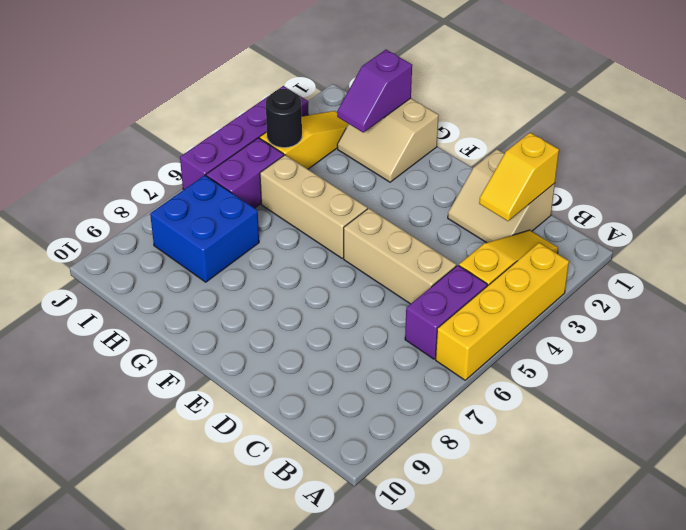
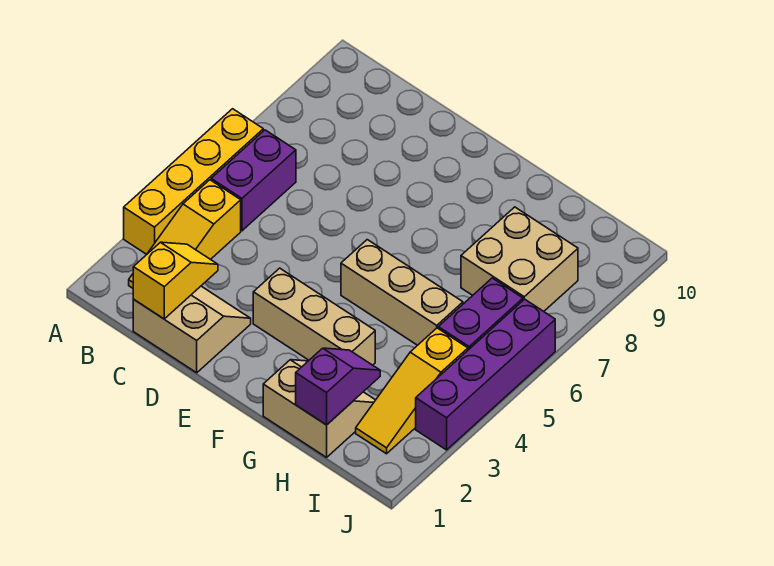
tan 1x3 brick [344,208,456,304] -> tan 1x3 brick moved to [253,268,375,365]
blue 2x2 brick [150,175,259,282] -> tan 2x2 brick [461,207,578,311]
black 1x1 round brick [266,89,302,148] -> none

